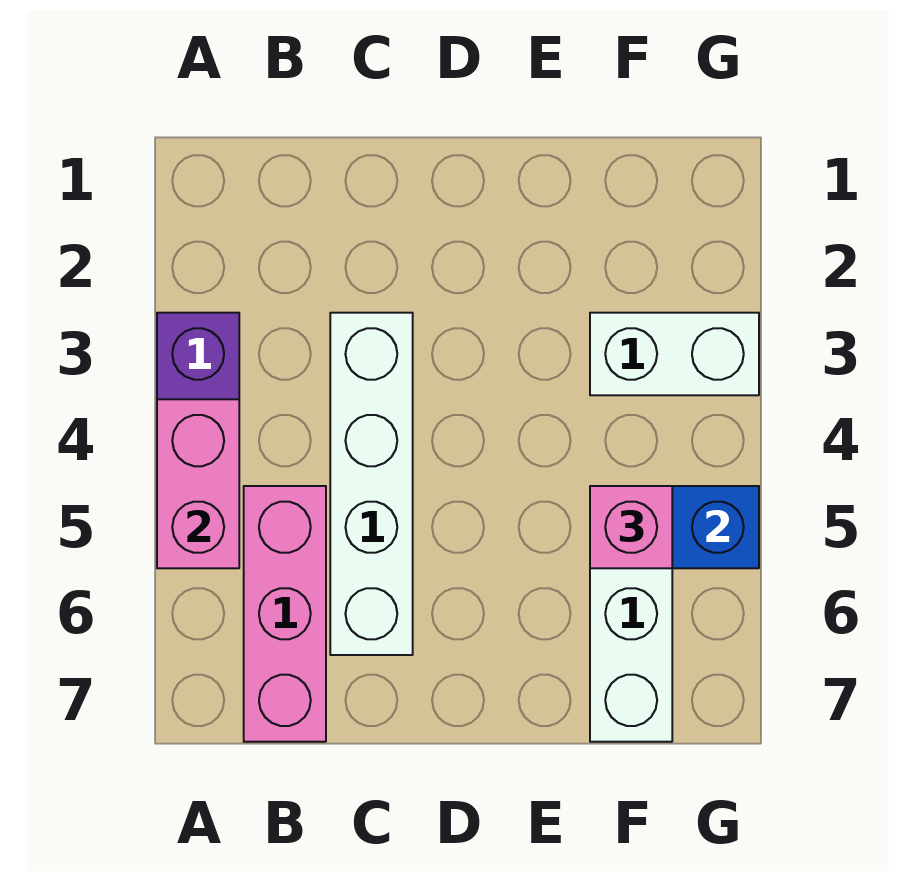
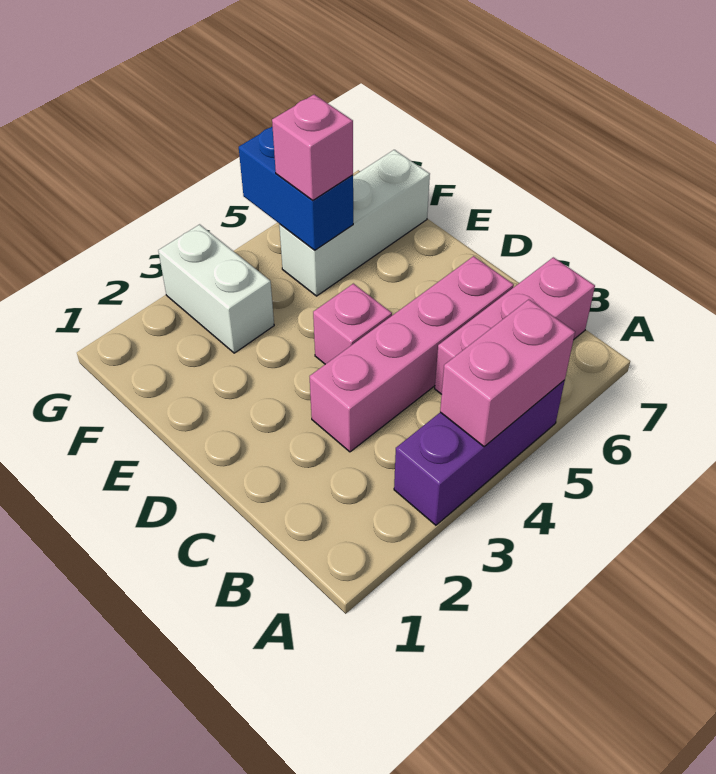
white 1x4 brick [330,313,413,655] -> pink 1x4 brick [310,256,514,452]
none -> pink 1x1 brick [313,284,392,364]

